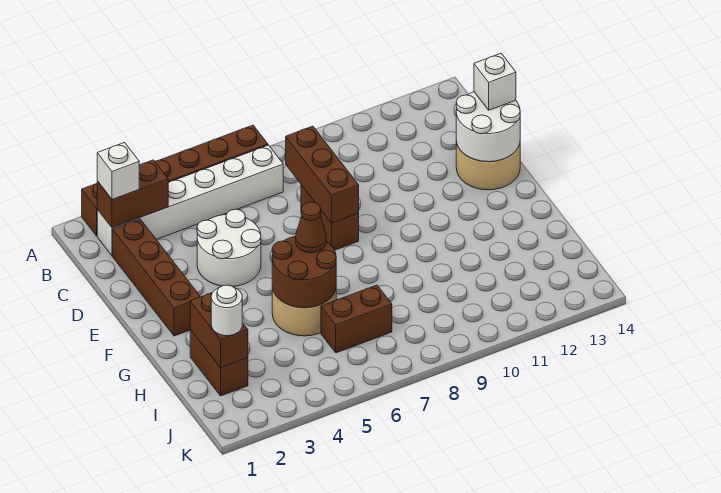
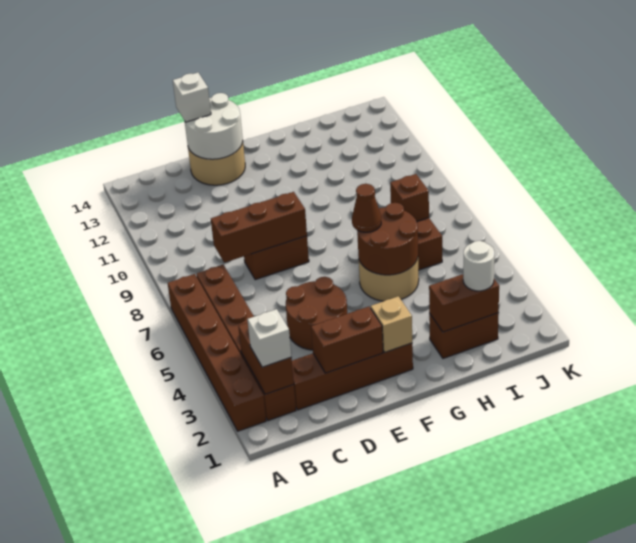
white 1x6 brick [97,145,283,256] -> brown 1x6 brick [196,265,296,421]
none -> brown 1x2 brick [311,307,383,373]
white 2x2 round brick [197,209,261,287] -> brown 2x2 round brick [286,277,347,350]
none -> tan 1x1 brick [371,296,412,352]
none -> brown 1x1 brick [390,174,429,222]

